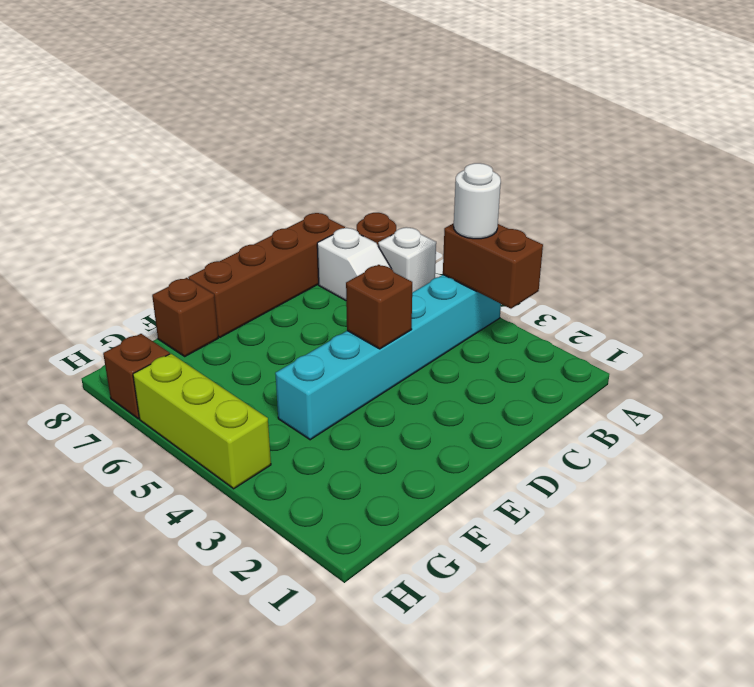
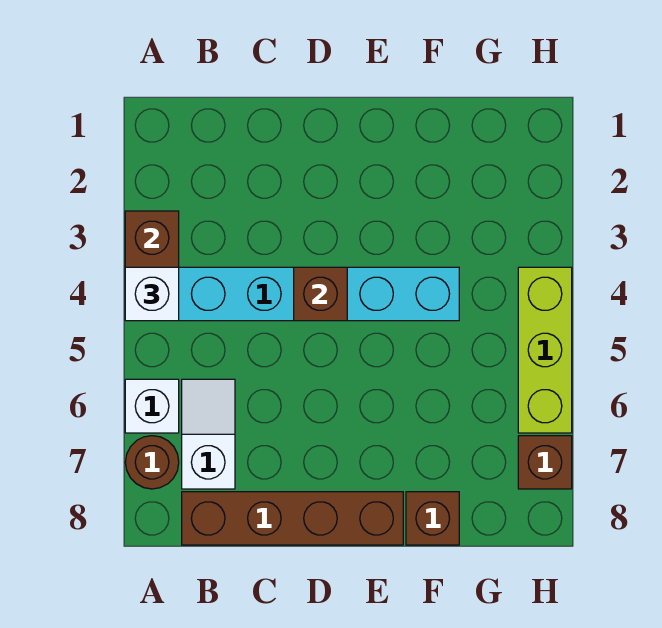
white 1x1 round brick [454,163,501,239] -> white 1x1 brick [125,267,179,321]

